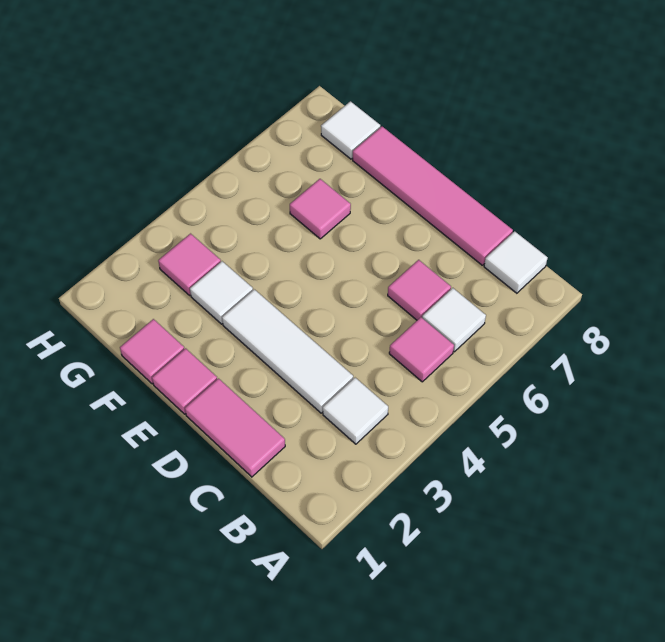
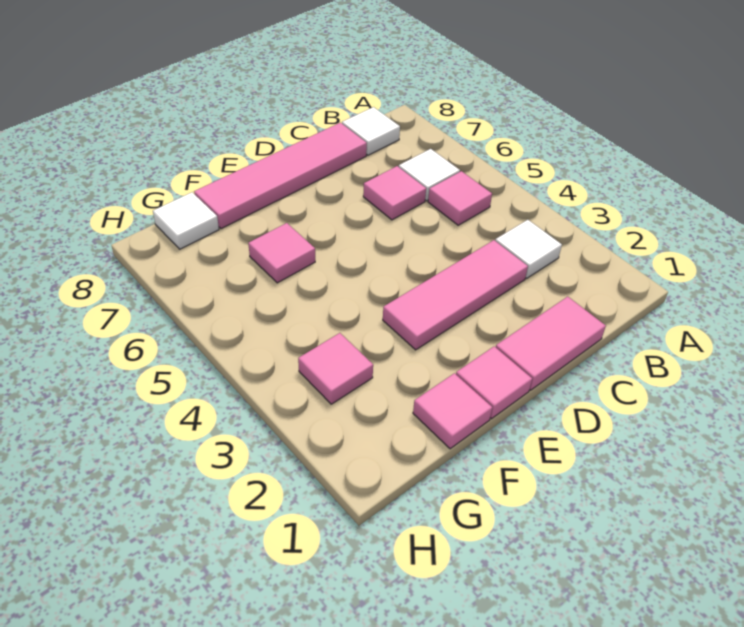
white 1x3 tile [222,289,353,413] -> pink 1x3 tile [383,240,528,350]
white 1x1 tile [190,261,253,324] -> none

